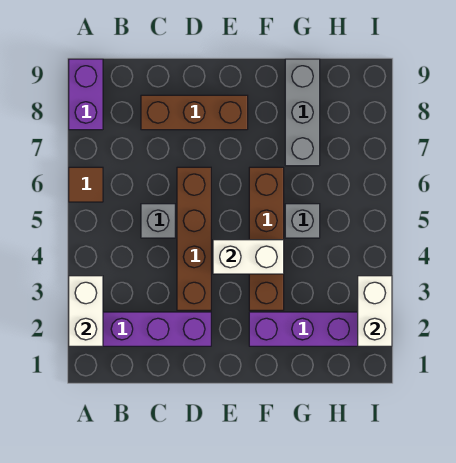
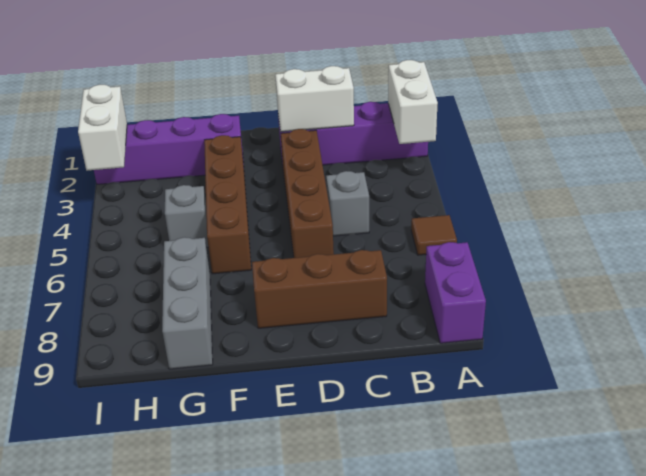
white 1x2 brick [213,240,284,274] -> white 1x2 brick moved to [275,66,354,132]

